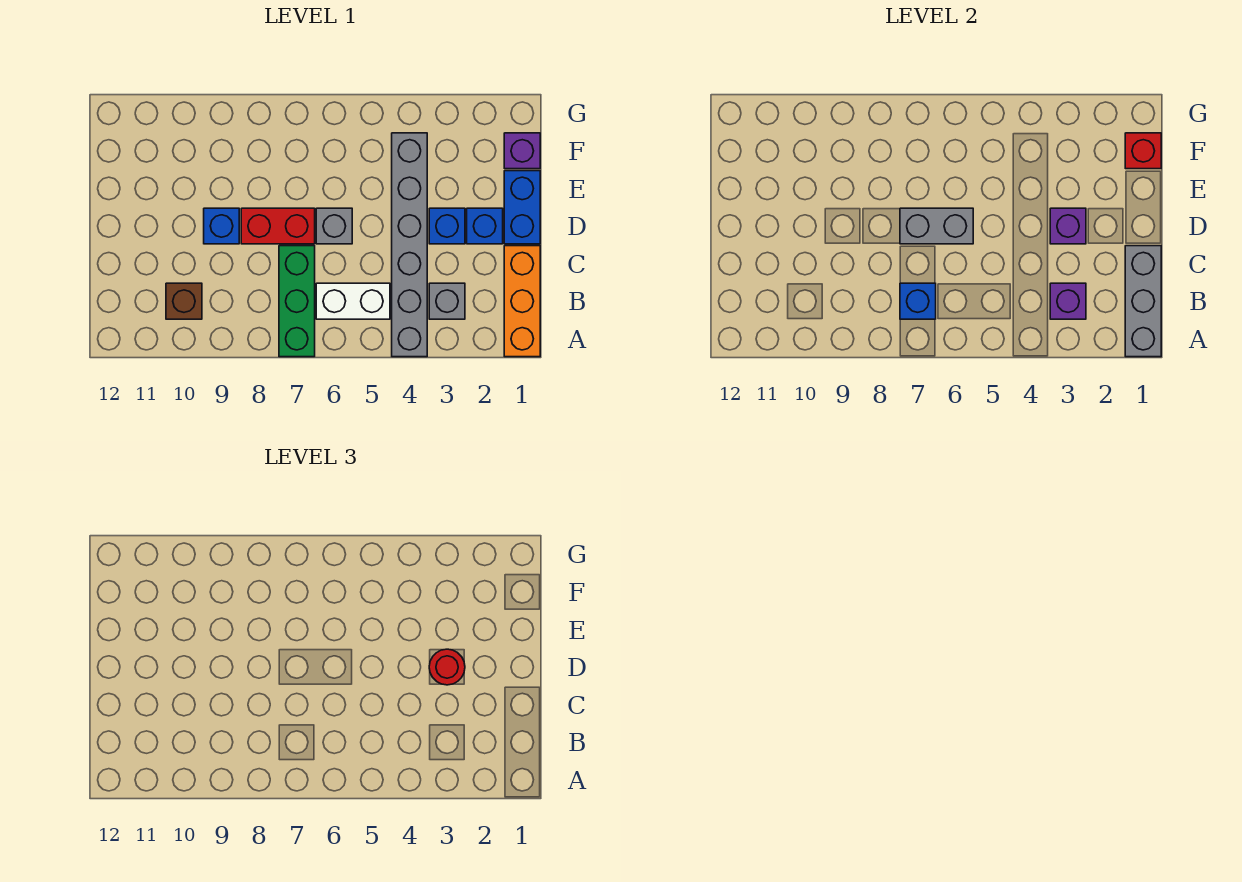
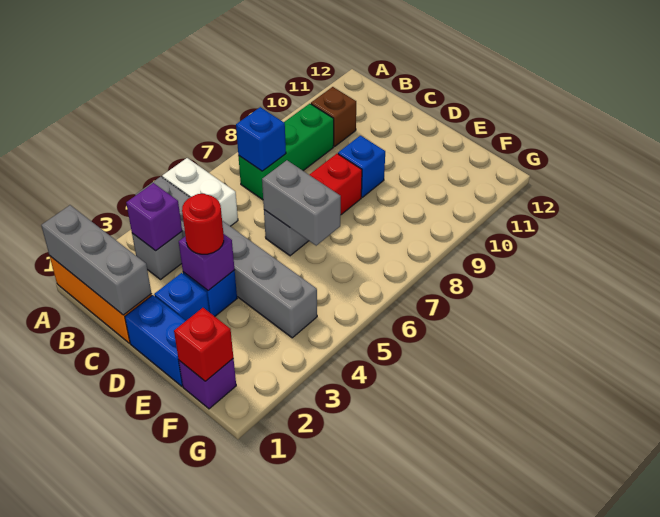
green 1x3 brick [279,246,315,357] -> green 1x3 brick turned to [238,104,334,200]
white 1x2 brick [316,283,390,319] -> white 1x2 brick turned to [162,158,238,226]
grey 1x2 brick [900,208,973,244] -> grey 1x2 brick turned to [262,160,341,246]

